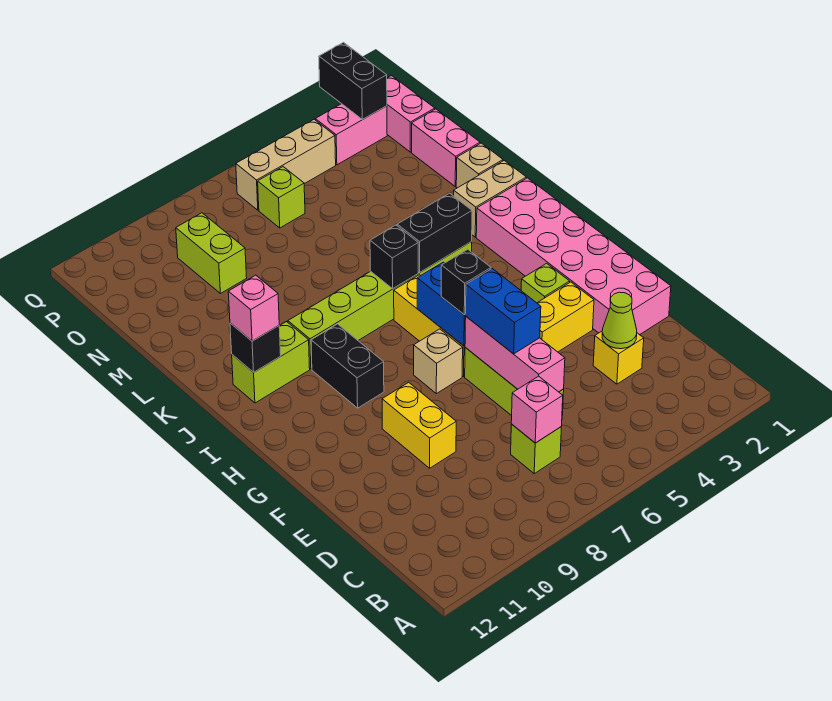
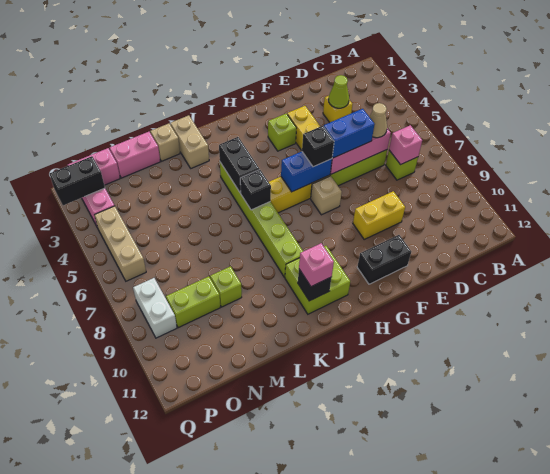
none -> tan 1x1 cone [370,103,387,138]
pink 2x6 brick [476,178,671,335] -> none
black 1x2 brick [311,324,384,408] -> black 1x2 brick moved to [357,235,411,284]
lime 1x2 brick [232,321,310,403] -> lime 2x2 brick [285,246,350,314]
lime 1x1 brick [258,167,305,228] -> lime 1x1 brick moved to [210,266,242,307]
none -> white 1x2 brick [133,278,177,338]

